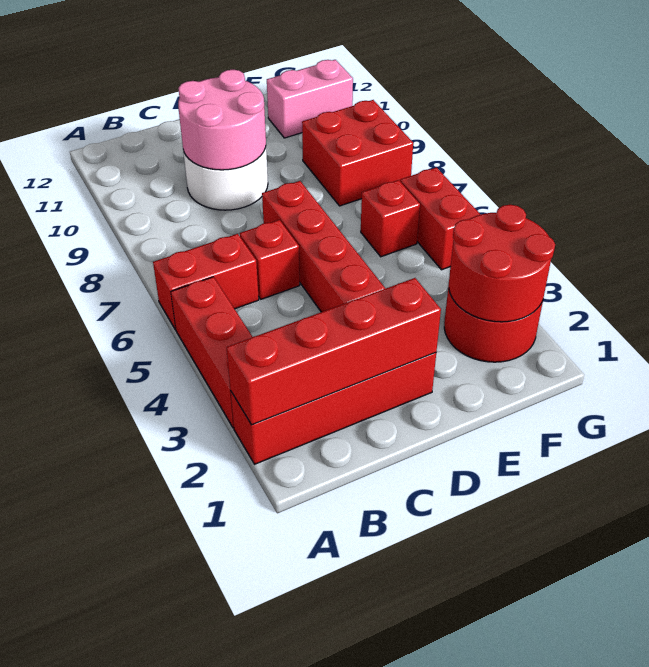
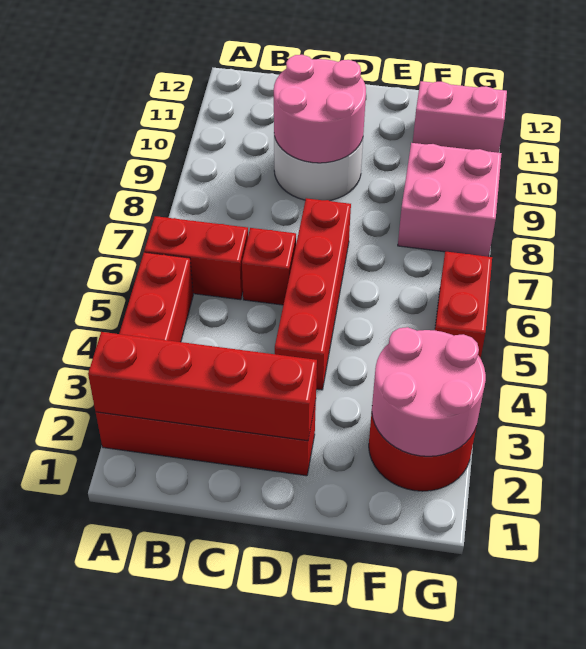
red 2x2 round brick [449,205,555,322] -> pink 2x2 round brick [372,327,486,456]
red 1x1 brick [361,180,420,257] -> none
red 2x2 brick [302,100,413,206] -> pink 2x2 brick [398,143,502,257]

